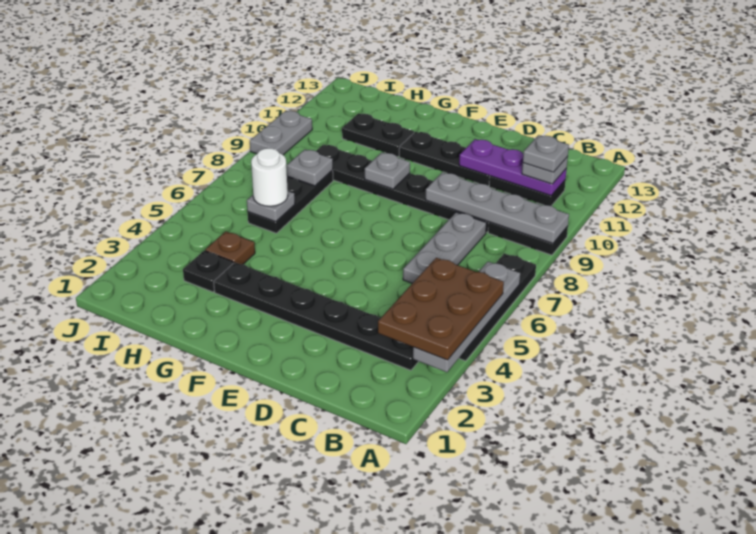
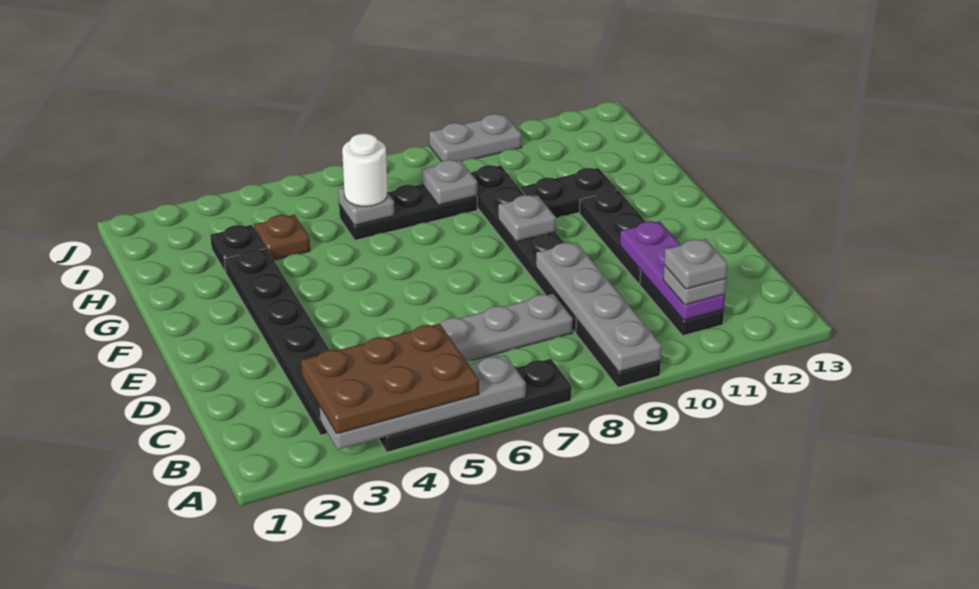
black 1x2 plate [342,113,414,157] -> black 1x2 plate turned to [521,168,617,218]

